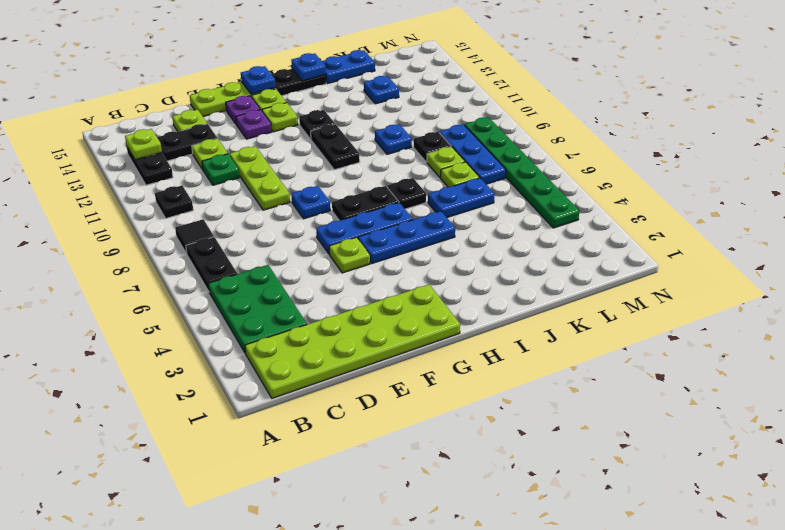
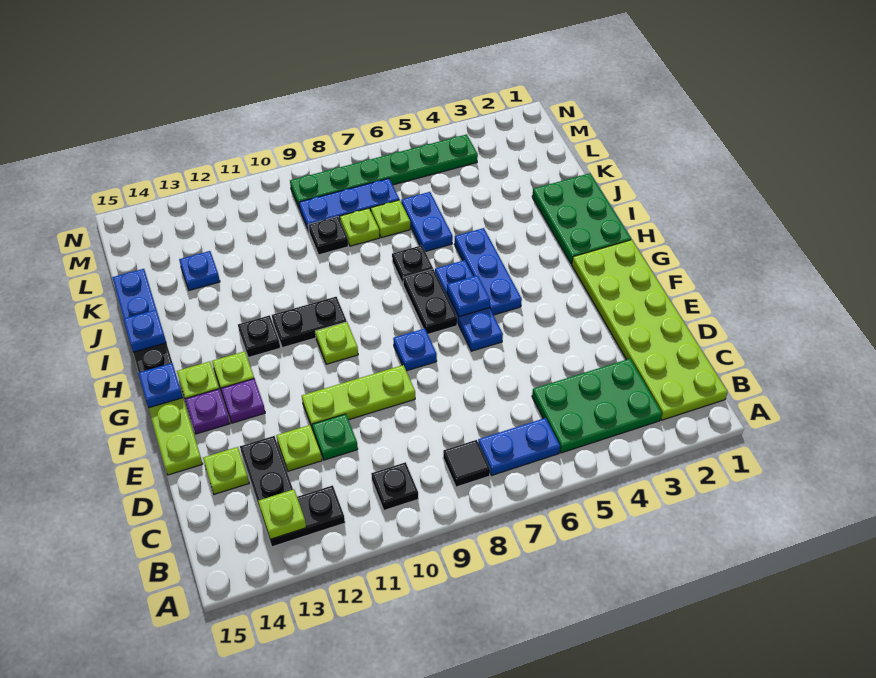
black 1x2 plate [186,237,237,291] -> blue 1x2 plate [478,418,560,476]
lime 1x1 plate [329,237,370,273] -> lime 1x1 plate moved to [315,322,358,364]
none -> green 2x3 plate [532,173,631,264]
blue 1x1 plate [375,124,412,154] -> blue 1x1 plate moved to [447,275,490,317]

